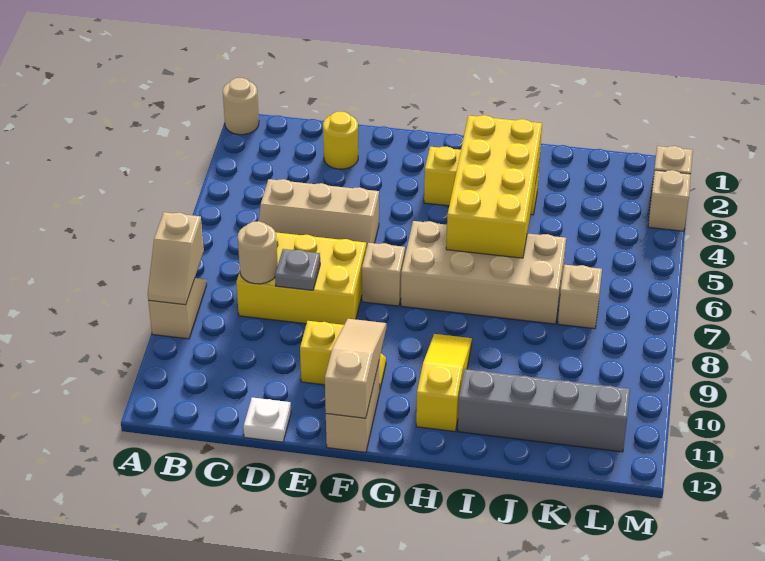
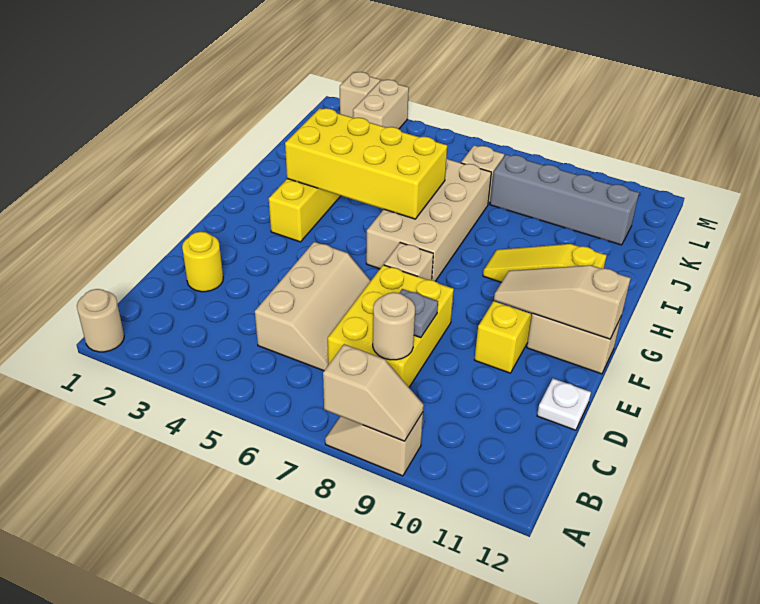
grey 1x4 brick [458,369,630,452] -> grey 1x4 brick turned to [490,154,639,245]
tan 1x1 brick [648,170,691,231] -> tan 1x2 brick [353,80,409,129]

